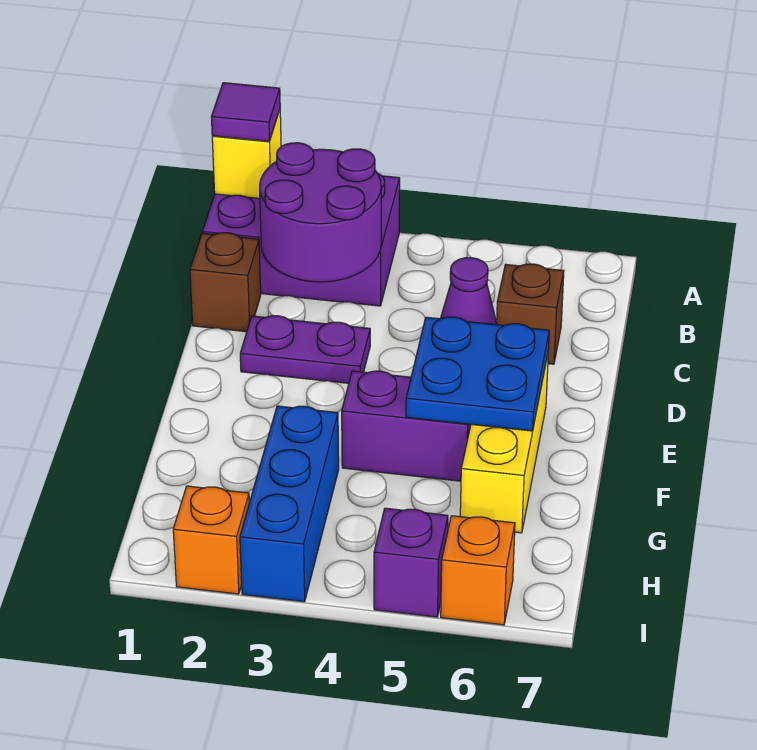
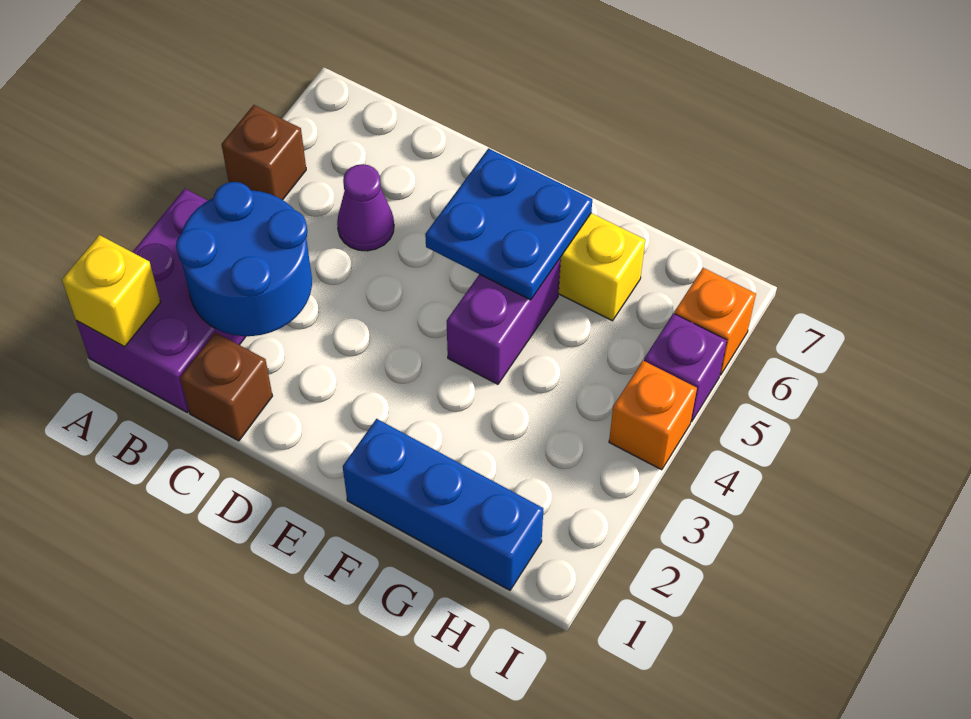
purple 1x1 tile [211,83,280,141] -> none
purple 2x2 round brick [260,143,381,282] -> blue 2x2 round brick [176,182,312,336]
brown 1x1 brick [497,264,564,364] -> brown 1x1 brick moved to [221,105,306,200]
purple 1x2 plate [240,316,370,383] -> none
blue 1x3 brick [240,406,339,602] -> blue 1x3 brick moved to [343,419,543,590]
orange 1x1 brick [173,486,249,594] -> orange 1x1 brick moved to [609,360,697,470]

